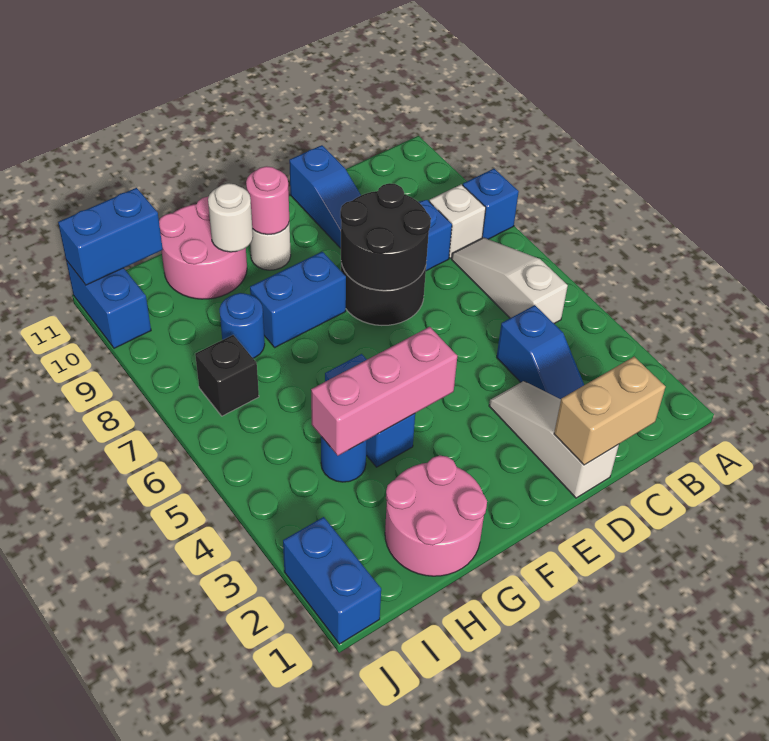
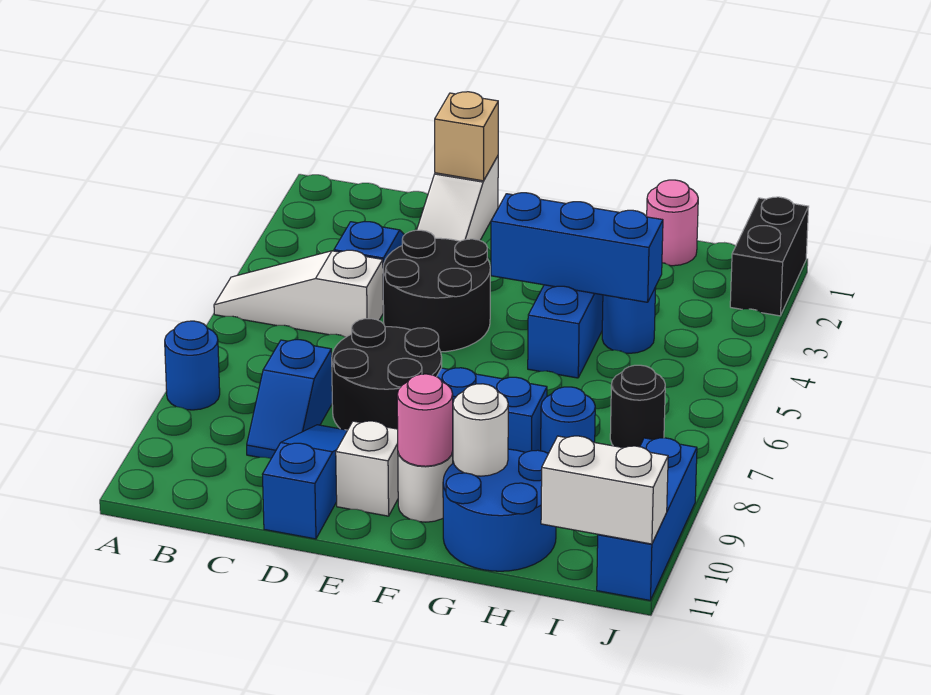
blue 1x1 brick [463,169,519,239] -> blue 1x1 round brick [165,321,220,410]
white 1x3 slope [452,238,568,324] -> white 1x3 slope turned to [214,250,383,337]
white 1x1 brick [429,184,486,258] -> white 1x1 brick moved to [336,421,398,516]
tan 1x2 brick [554,357,666,465] -> tan 1x1 brick [435,92,498,181]
black 2x2 round brick [340,183,431,290] -> black 2x2 round brick moved to [383,230,490,352]
pink 1x3 brick [311,327,457,456] -> blue 1x3 brick [491,193,663,302]
pink 2x2 round brick [385,455,487,576] -> pink 1x1 round brick [647,180,698,266]
pink 2x2 round brick [159,197,247,299] -> blue 2x2 round brick [443,449,556,571]
black 1x1 brick [195,335,259,416] -> black 1x1 round brick [610,365,665,448]
blue 1x2 brick [58,188,163,285] -> white 1x2 brick [541,436,668,544]
blue 1x2 brick [283,517,381,644] -> black 1x2 brick [730,197,809,316]
blue 1x2 brick [66,260,151,348] -> blue 1x3 brick [597,438,697,600]

